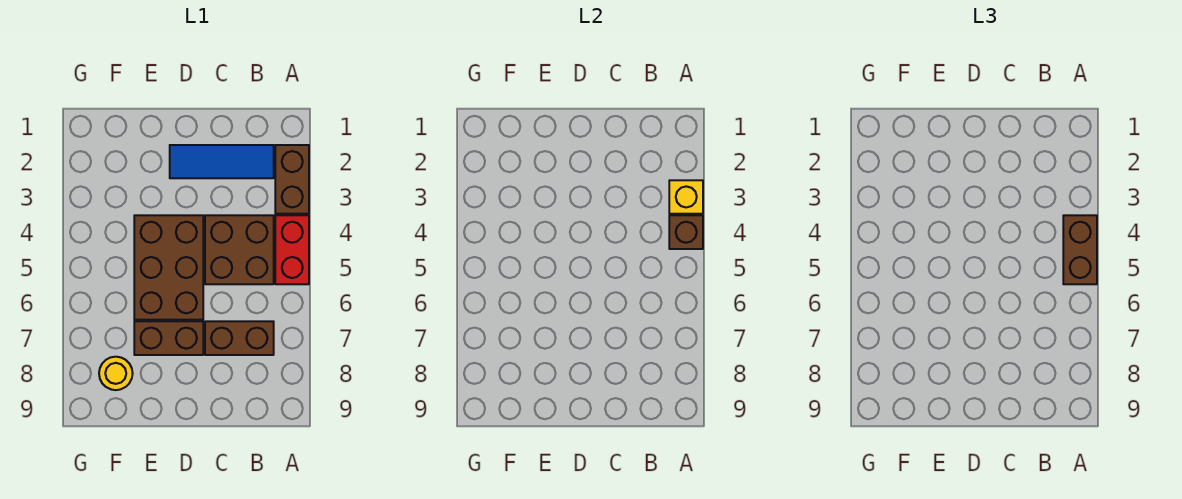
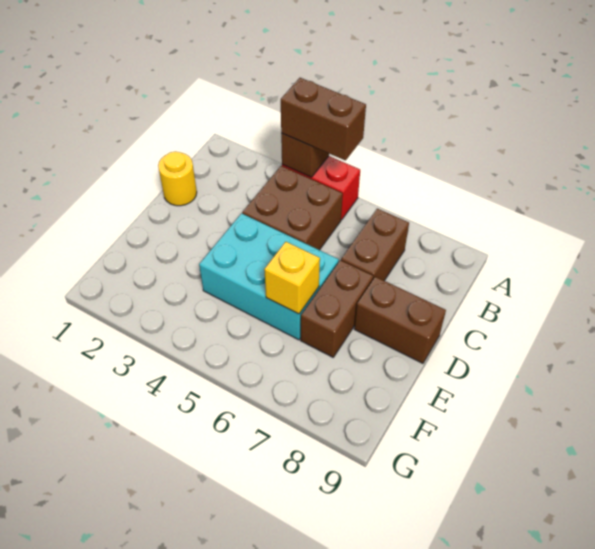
brown 1x2 brick [275,145,309,214] -> brown 1x2 brick moved to [354,277,446,363]
yellow 1x1 brick [669,180,703,214] -> yellow 1x1 brick moved to [264,242,320,314]
blue 1x3 tile [170,145,274,178] -> none
brown 2x3 brick [134,215,203,320] -> cyan 2x3 brick [199,213,339,340]
yellow 1x1 round brick [99,357,133,390] -> yellow 1x1 round brick moved to [158,151,197,206]

